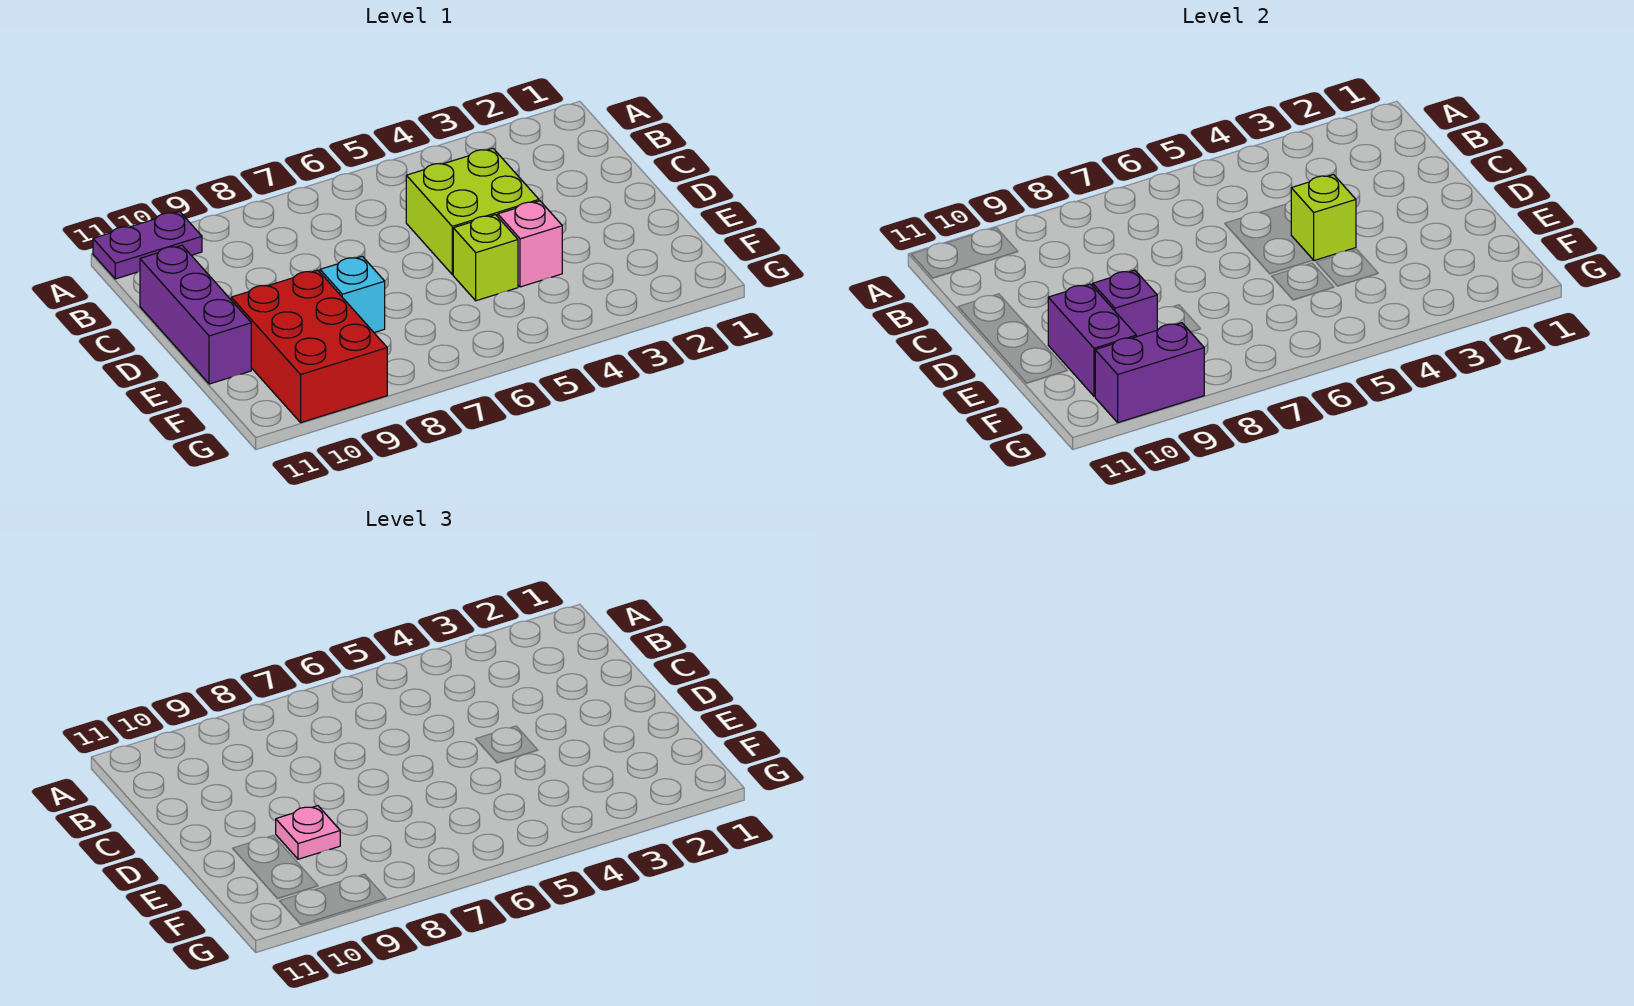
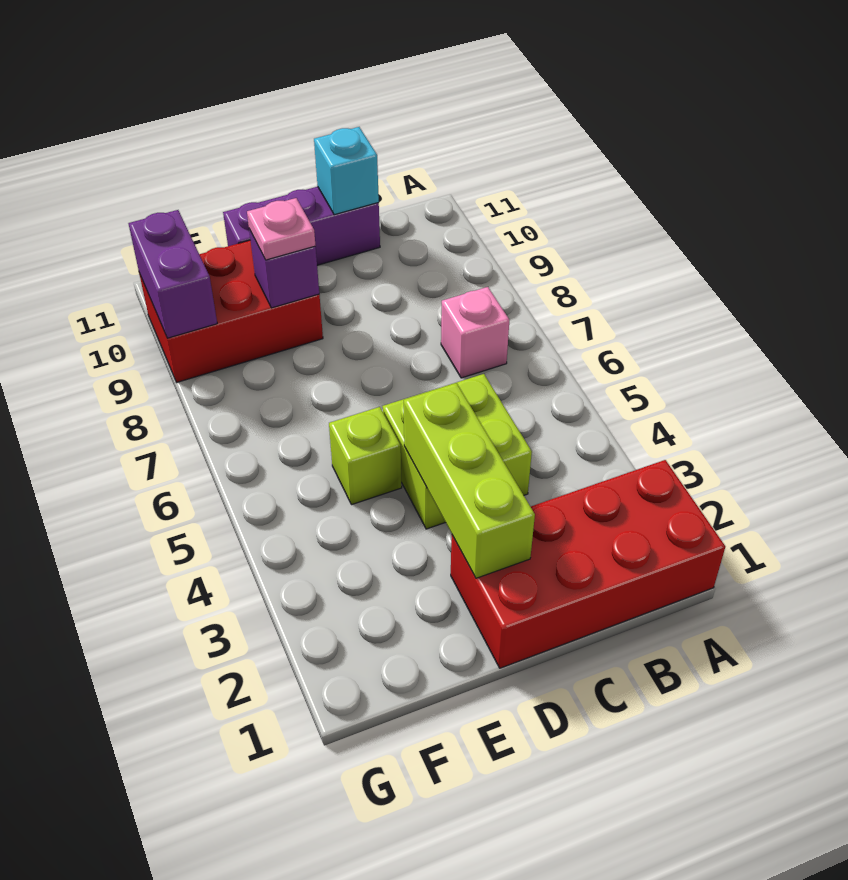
none -> red 2x4 brick [451,460,725,668]
purple 1x2 plate [93,211,202,279] -> none
lime 1x1 brick [1291,175,1356,261] -> lime 1x3 brick [404,383,535,578]
pink 1x1 brick [498,201,562,287] -> pink 1x1 brick moved to [441,287,509,378]
cyan 1x1 brick [320,256,385,333] -> cyan 1x1 brick moved to [314,127,379,215]
purple 1x2 brick [1048,284,1136,396] -> none

